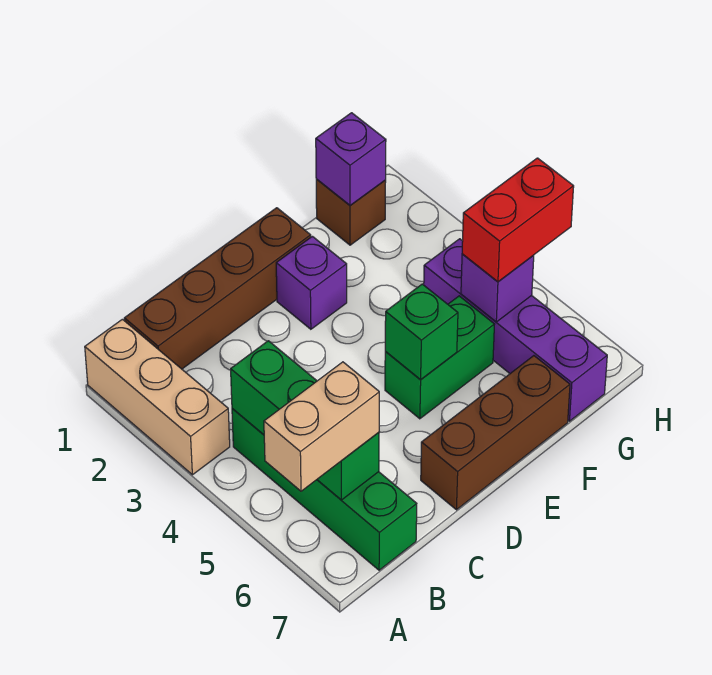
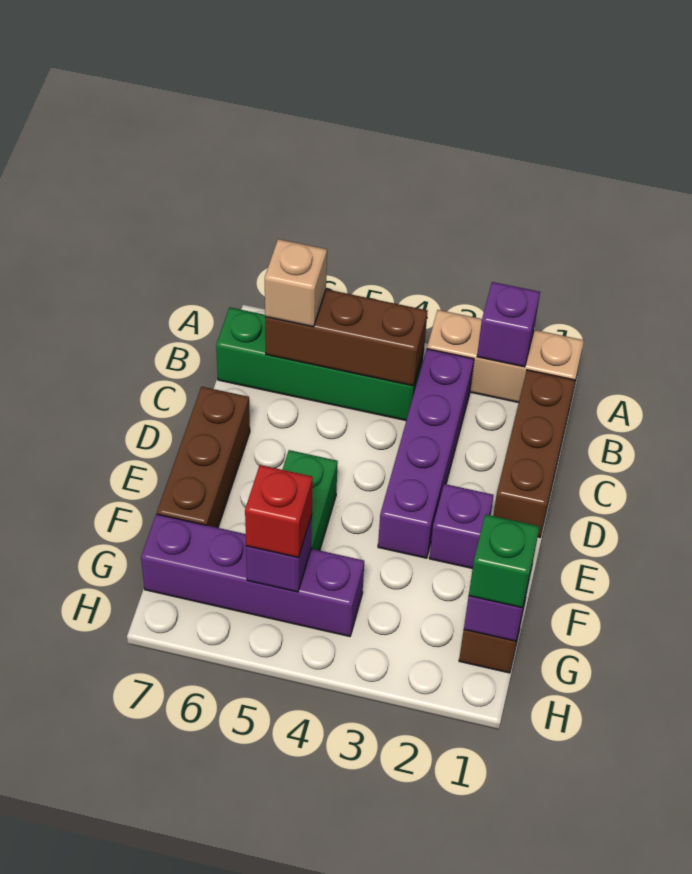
none -> purple 1x1 brick [477,282,540,367]
tan 1x2 brick [264,362,379,491] -> tan 1x1 brick [265,239,327,327]
brown 1x4 brick [124,208,311,369] -> brown 1x3 brick [493,370,575,537]
none -> purple 1x4 brick [378,349,474,558]
green 1x3 brick [231,341,379,500] -> brown 1x3 brick [265,289,428,386]
green 1x1 brick [385,284,458,380] -> green 1x1 brick moved to [469,514,540,608]
red 1x2 brick [462,158,574,282] -> red 1x1 brick [245,465,313,558]

